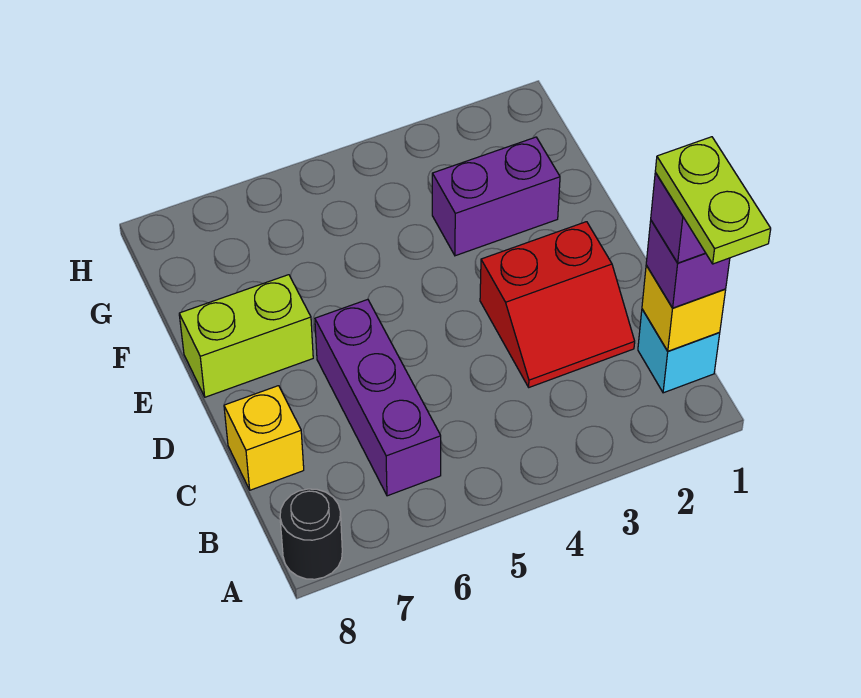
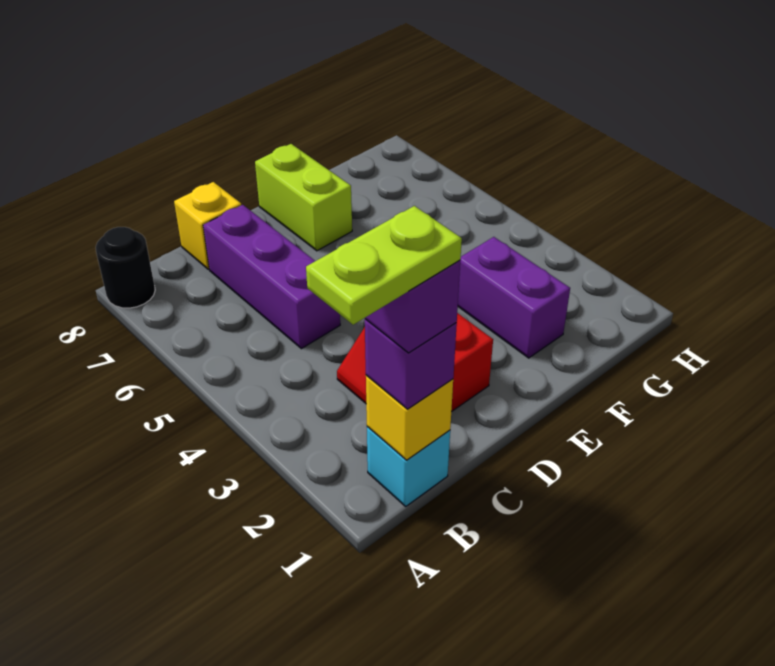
purple 1x3 brick [315,300,441,496] -> purple 1x3 brick turned to [203,205,340,349]

